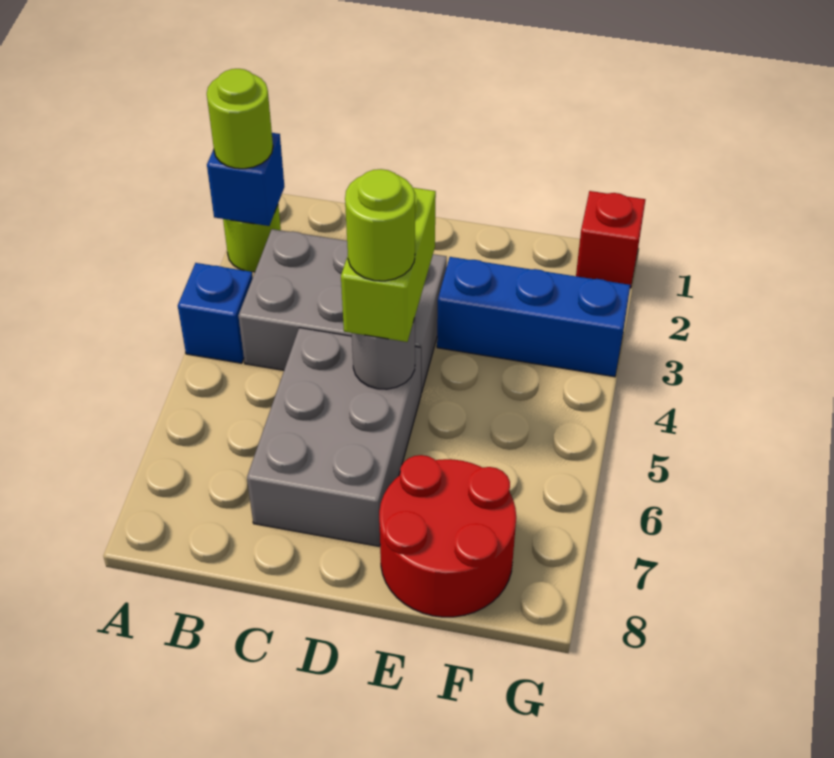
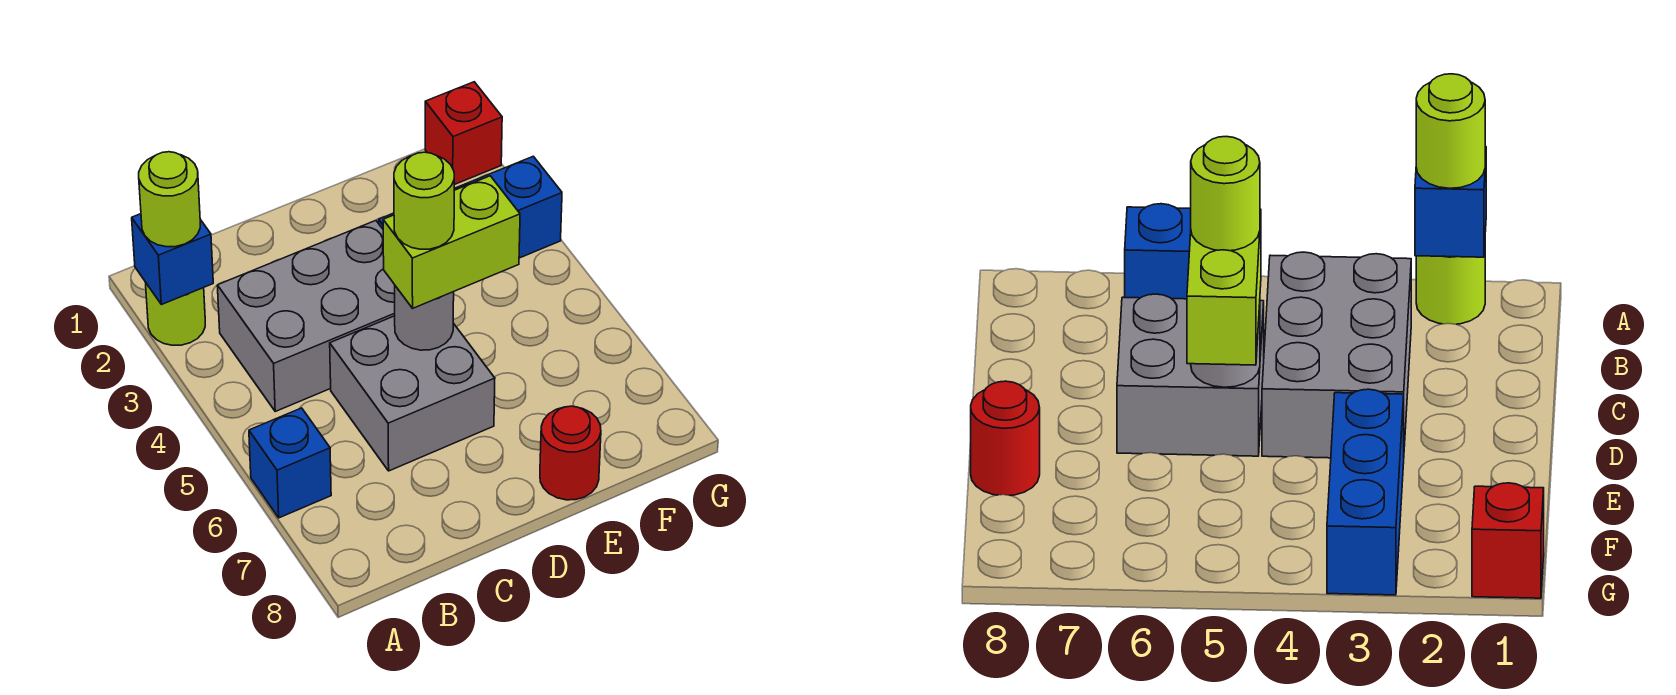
blue 1x1 brick [178,263,253,363] -> blue 1x1 brick moved to [249,408,331,518]
grey 2x3 brick [247,328,421,546] -> grey 2x2 brick [330,316,495,471]
lime 1x2 brick [341,188,436,342] -> lime 1x2 brick turned to [383,176,520,308]
red 2x2 round brick [379,455,516,617] -> red 1x1 round brick [540,406,601,500]

